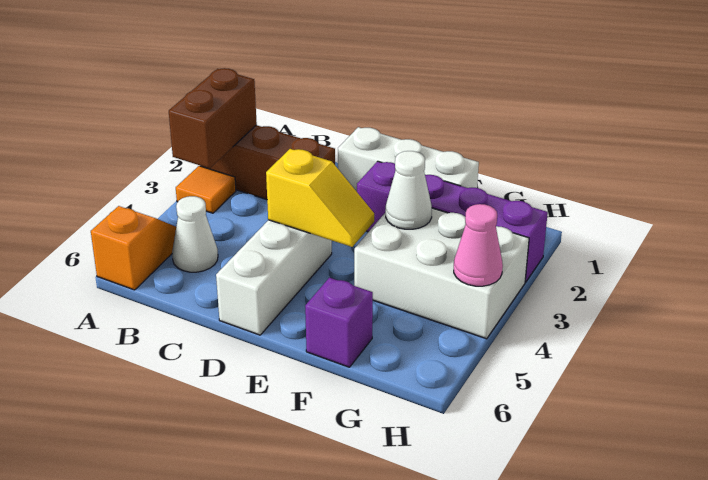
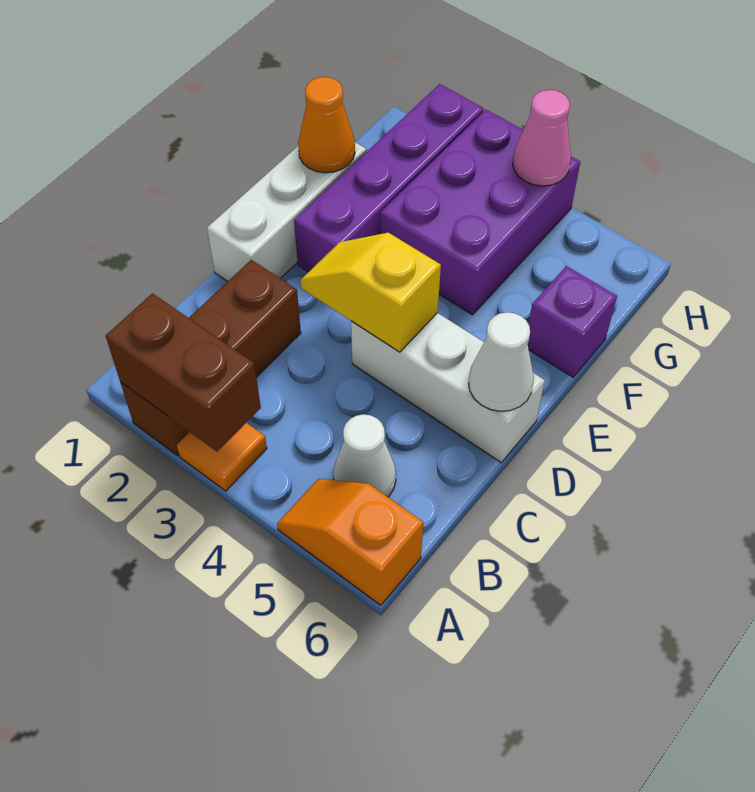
yellow 1x2 slope [266,149,374,247] -> yellow 1x2 slope turned to [301,233,441,352]
none -> orange 1x1 cone [298,77,355,173]
white 2x3 brick [354,208,529,339] -> purple 2x3 brick [380,110,580,315]
white 1x1 cone [386,151,432,229] -> white 1x1 cone moved to [469,312,534,411]

